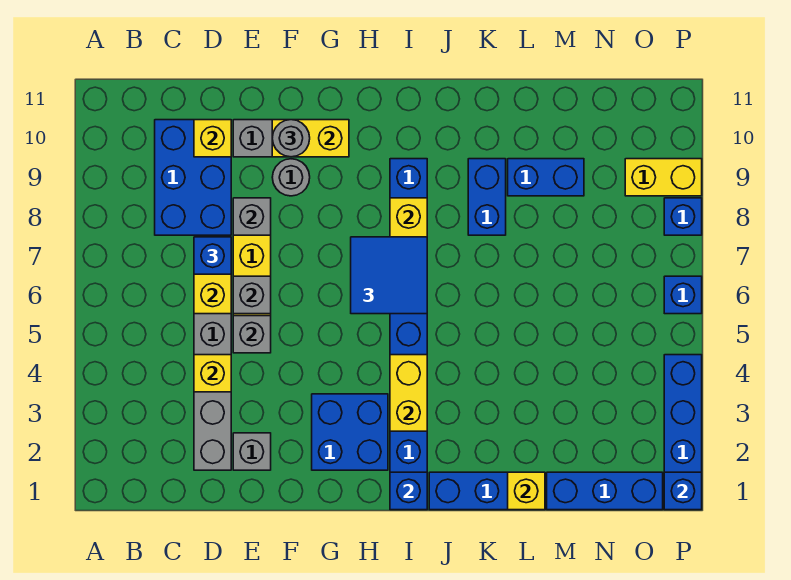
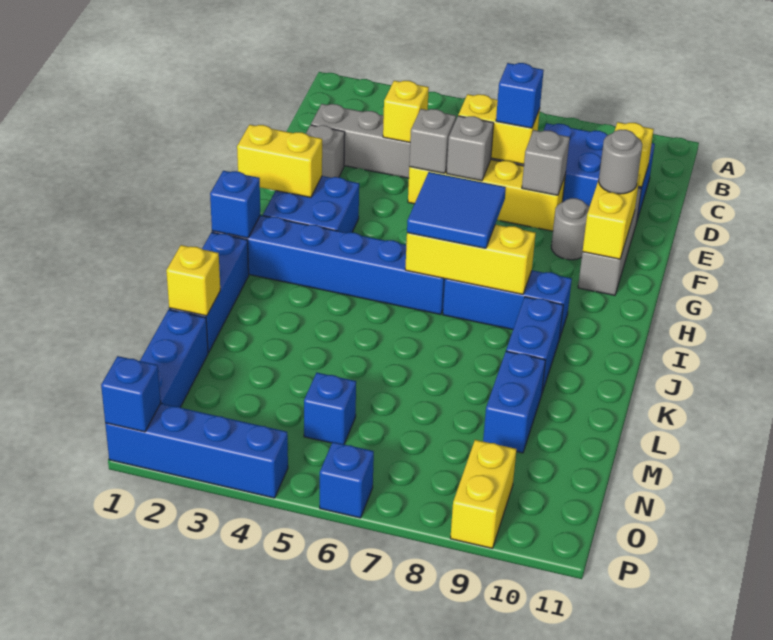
yellow 1x2 brick [390,355,427,431] -> yellow 1x2 brick moved to [237,125,322,197]
blue 1x2 brick [468,159,506,235] -> blue 1x2 brick turned to [506,297,563,393]
blue 1x1 brick [664,198,702,235] -> blue 1x1 brick moved to [304,373,356,444]

